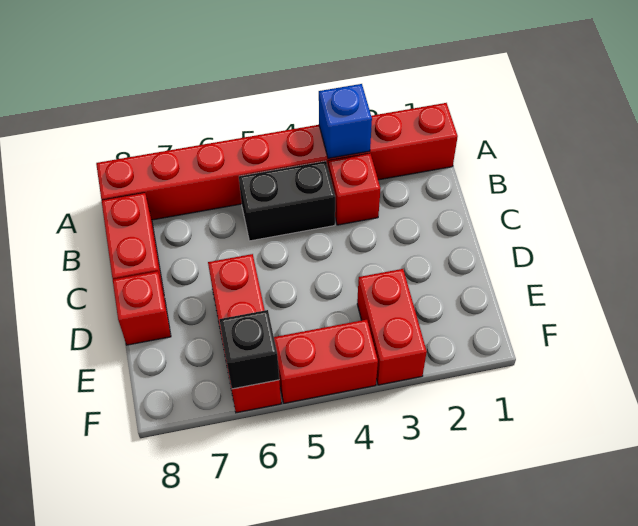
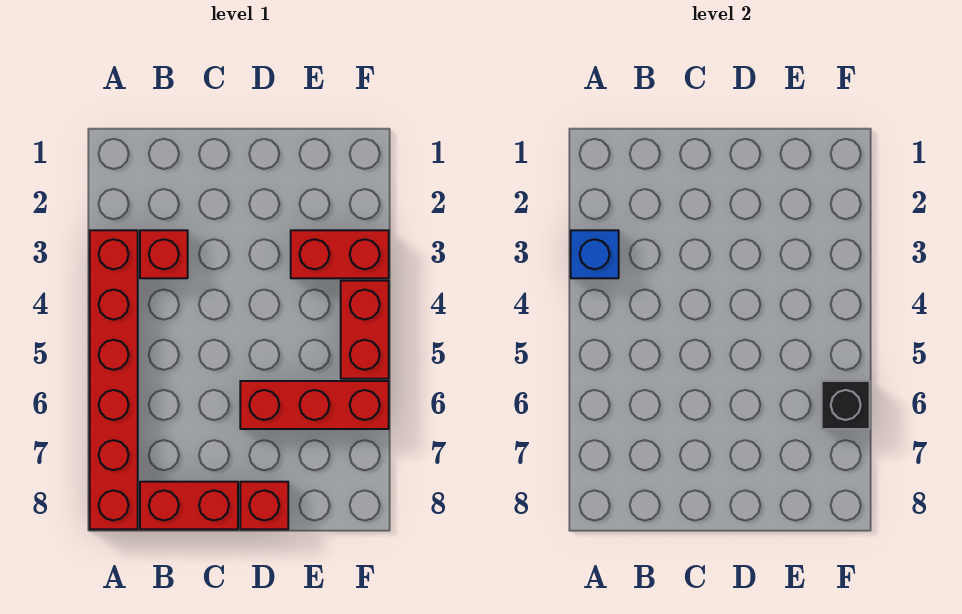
red 1x8 brick [96,103,458,220] -> red 1x6 brick [90,230,138,529]
black 1x2 brick [239,161,335,241] -> none

